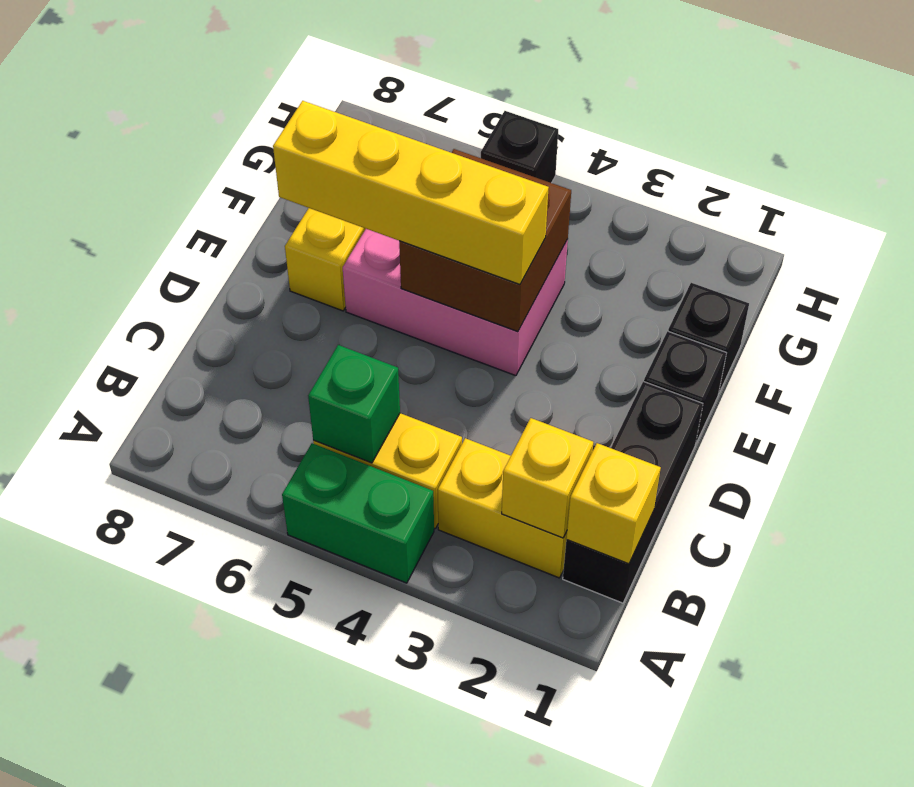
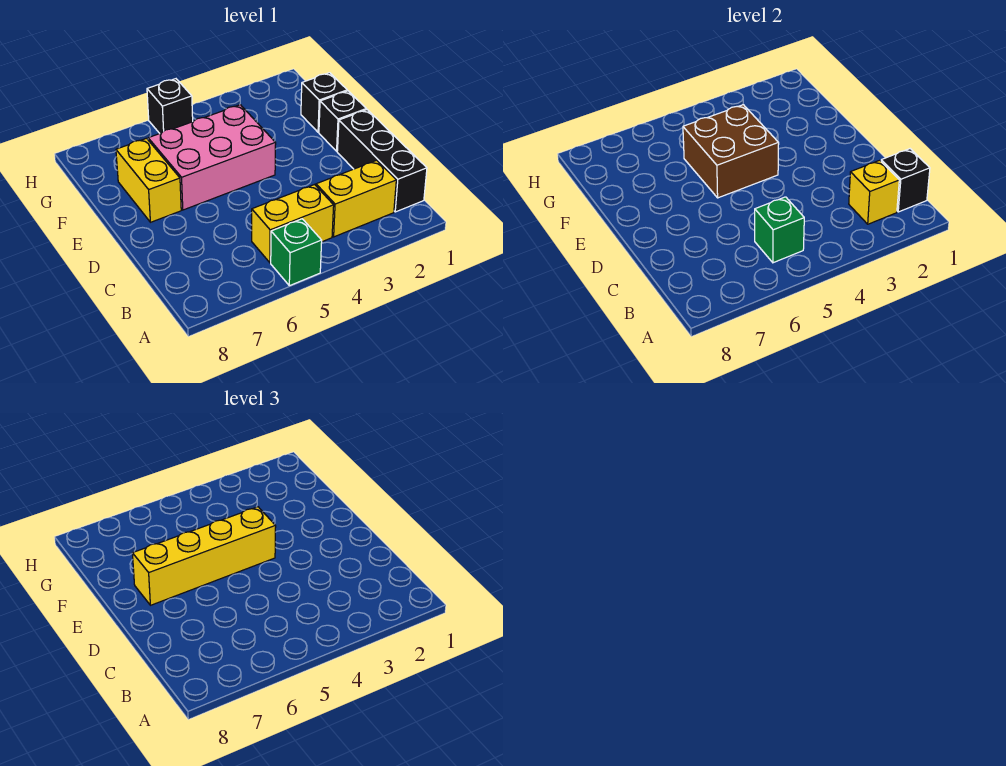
green 1x2 brick [282,443,434,583] -> green 1x1 brick [271,219,322,286]
yellow 1x1 brick [566,443,661,564] -> black 1x1 brick [881,149,930,212]

